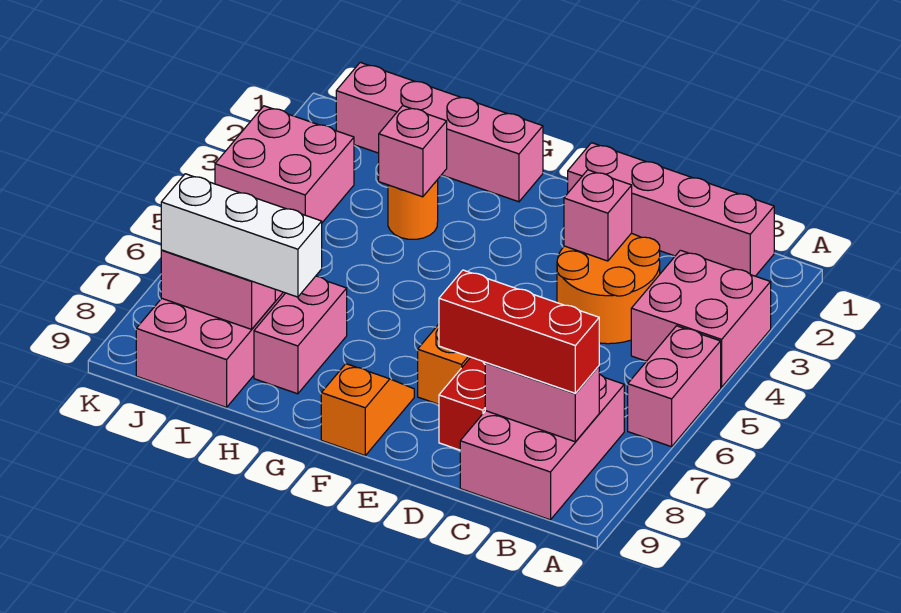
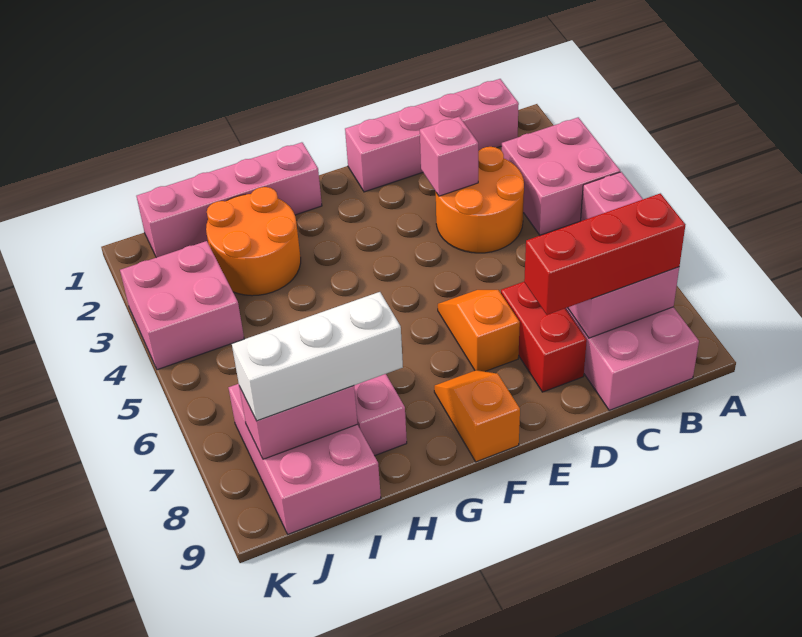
orange 1x1 round brick [388,180,438,239] -> orange 2x2 round brick [206,187,301,296]
pink 1x1 brick [379,106,447,197] -> none

